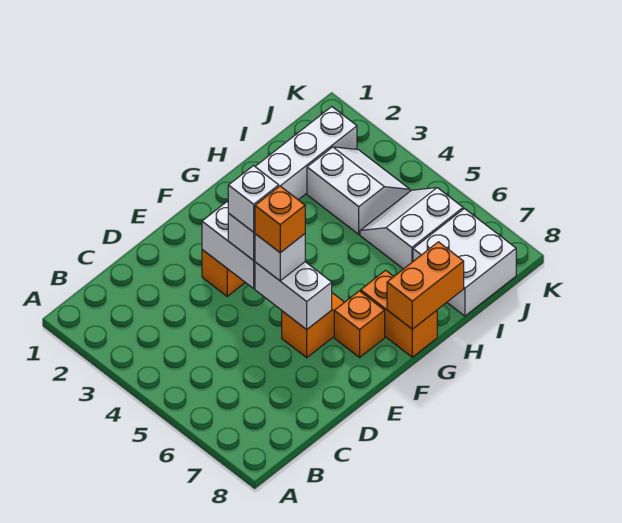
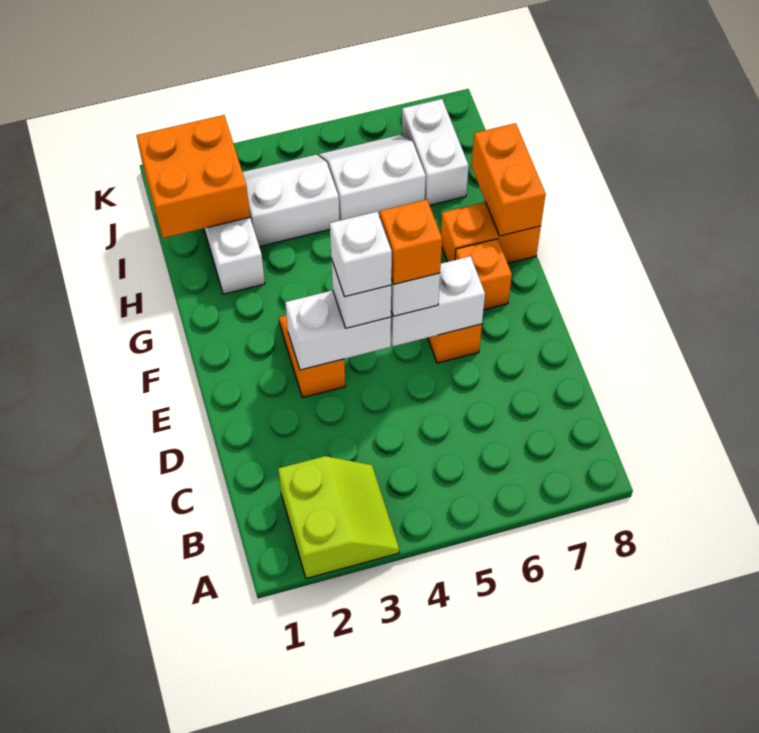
none -> lime 2x2 slope [278,456,399,579]
none -> orange 2x2 brick [137,115,250,238]
white 2x2 slope [360,188,463,269] -> white 2x2 slope turned to [319,135,426,220]
white 2x2 brick [413,209,516,316] -> white 1x2 brick [402,99,469,205]

